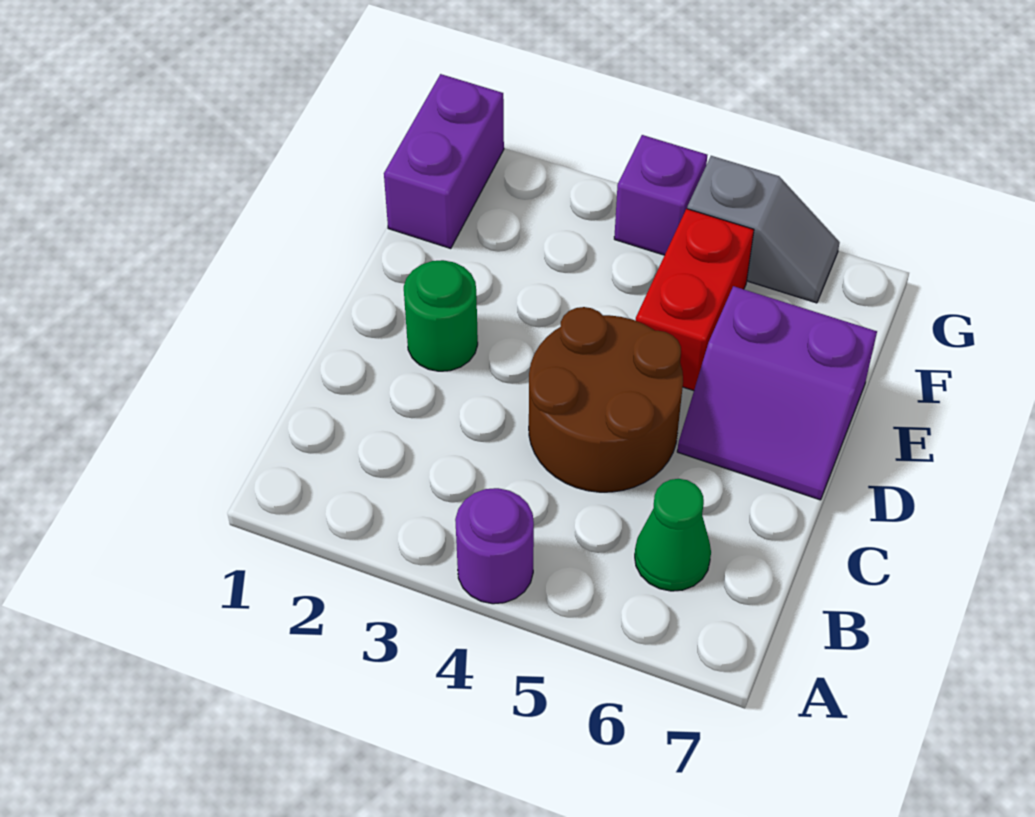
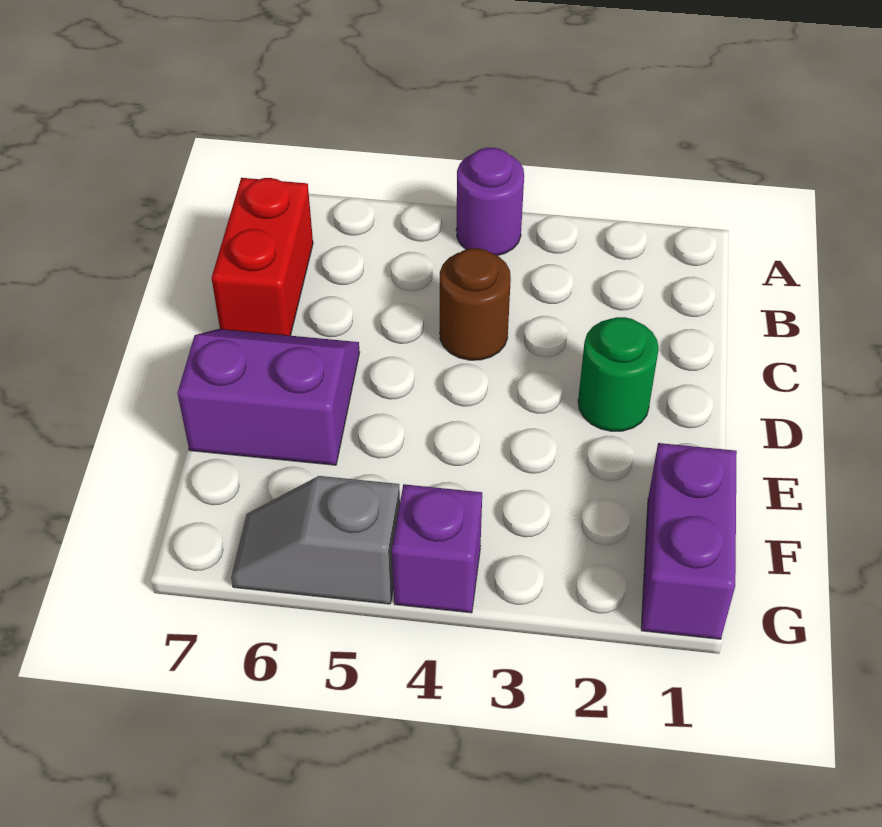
green 1x1 cone [635,479,711,591] -> none
brown 2x2 round brick [529,307,683,492] -> brown 1x1 round brick [440,248,511,360]
red 1x2 brick [636,209,754,391] -> red 1x2 brick moved to [212,178,313,336]

